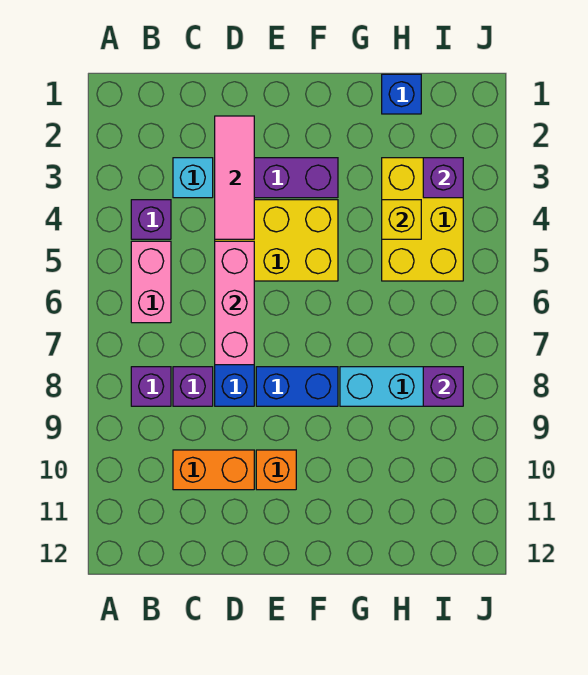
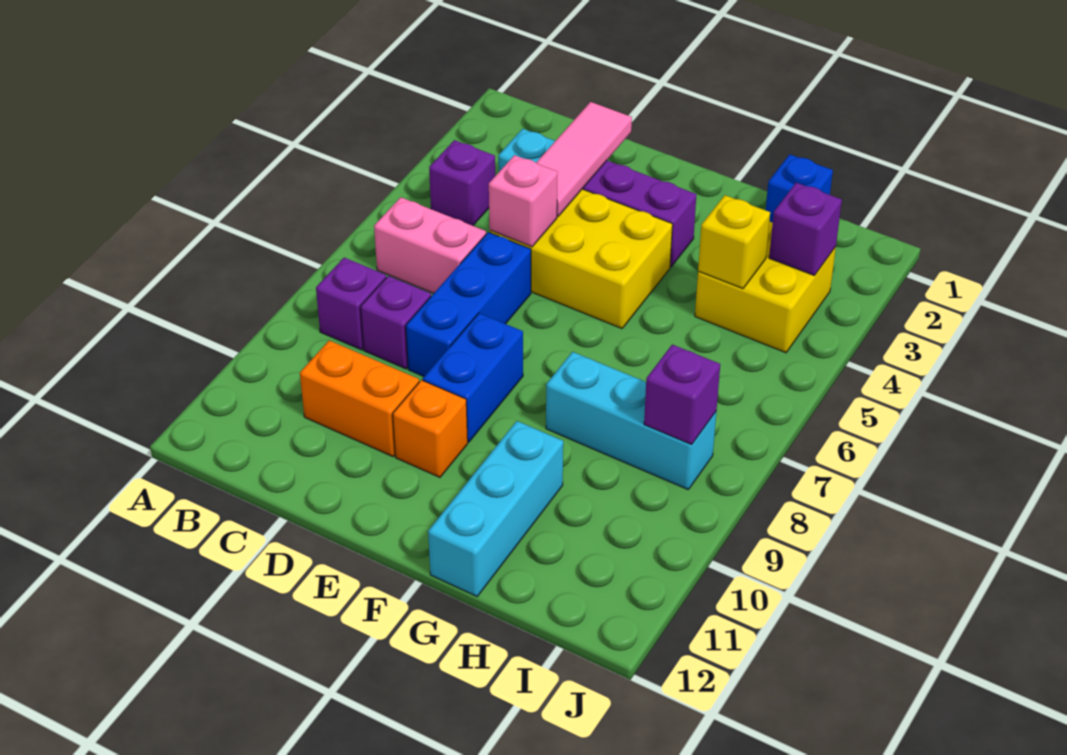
pink 1x2 brick [131,241,171,323] -> pink 1x2 brick turned to [374,197,486,294]
pink 1x3 brick [215,241,254,365] -> pink 1x1 brick [489,155,558,247]
blue 1x2 brick [256,367,338,406] -> blue 1x2 brick turned to [423,313,523,442]
none -> cyan 1x3 brick [428,421,563,596]
yellow 2x3 brick [382,158,463,281] -> yellow 2x2 brick [695,222,836,353]

